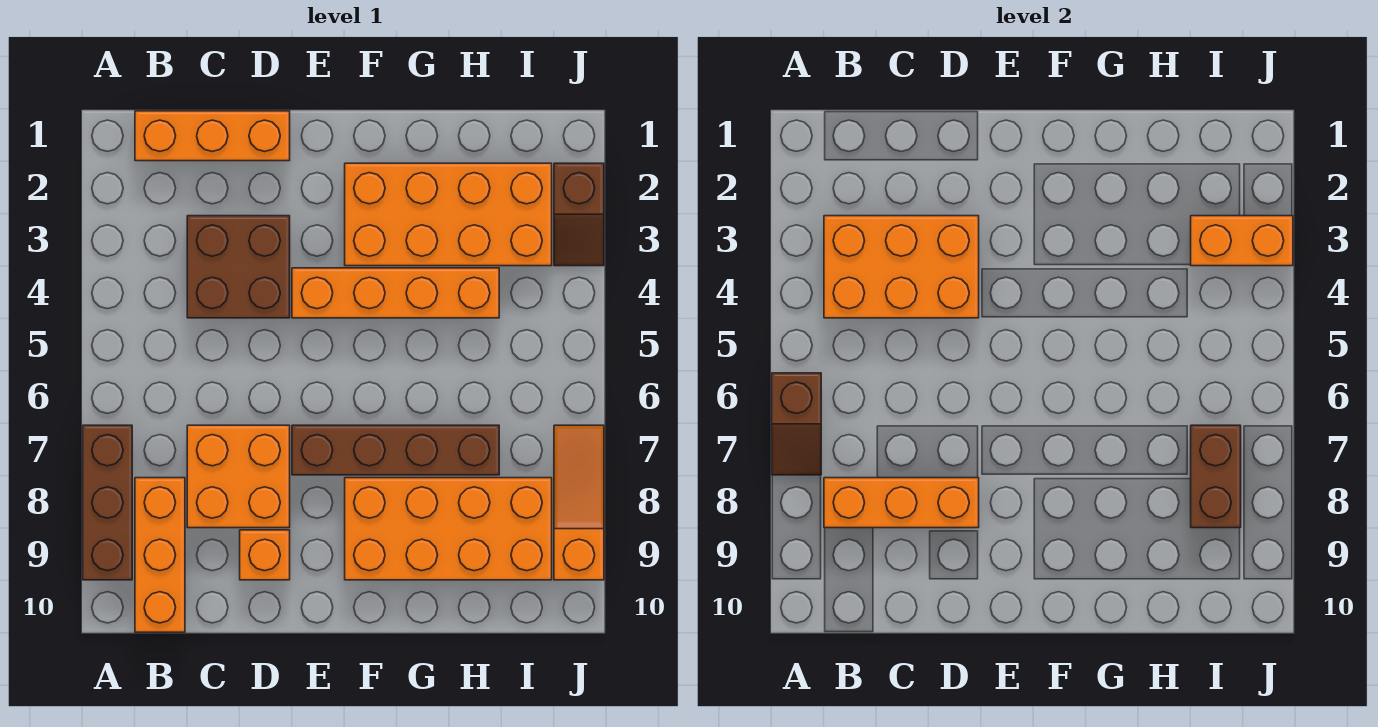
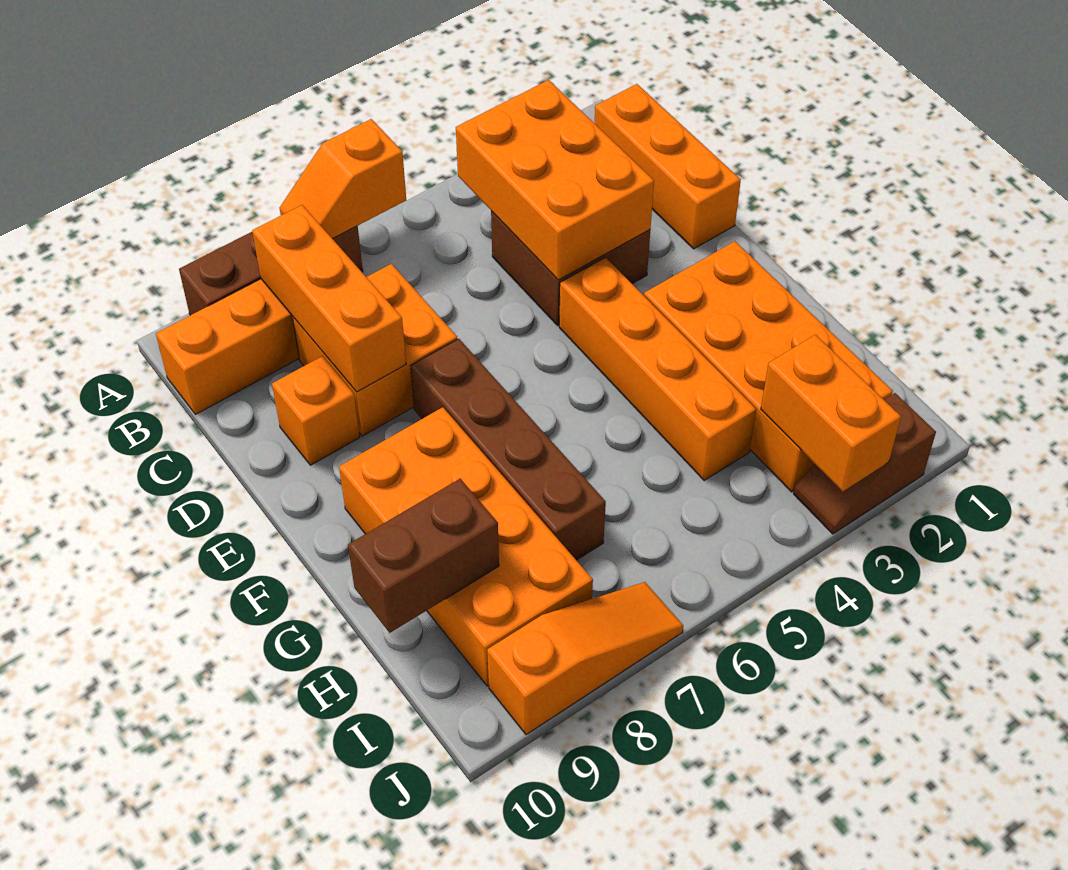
brown 1x2 slope [772,373,821,475] -> orange 1x2 slope [279,119,406,239]
brown 1x2 brick [1191,425,1241,528] -> brown 1x2 brick moved to [348,479,499,633]

